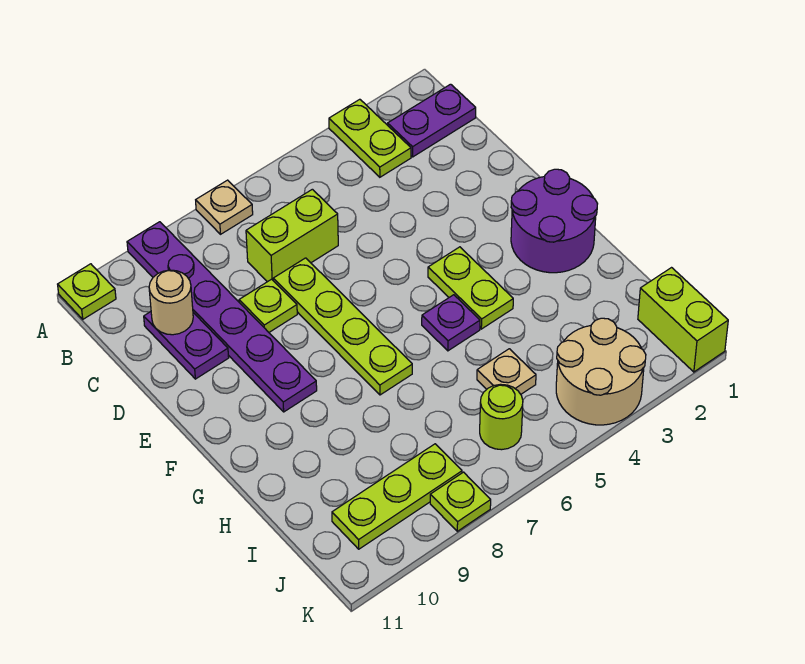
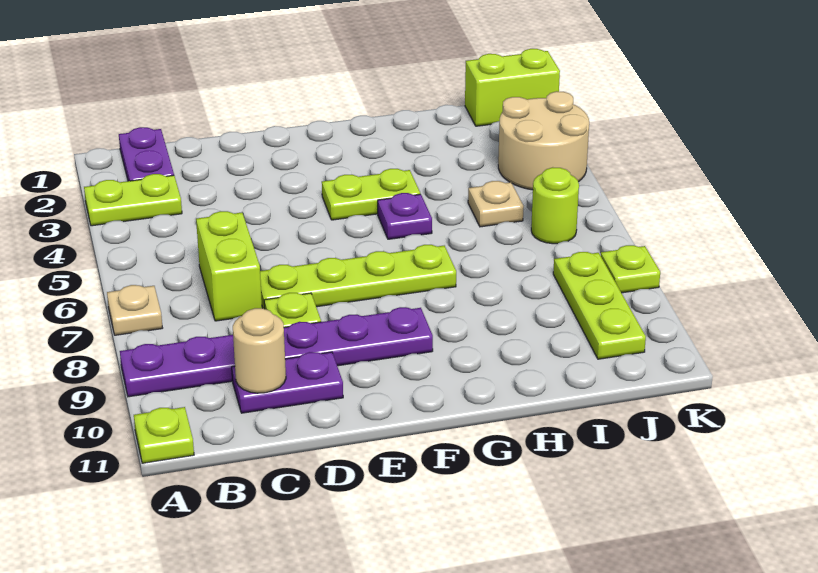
purple 2x2 round brick [511,169,598,273] -> none

